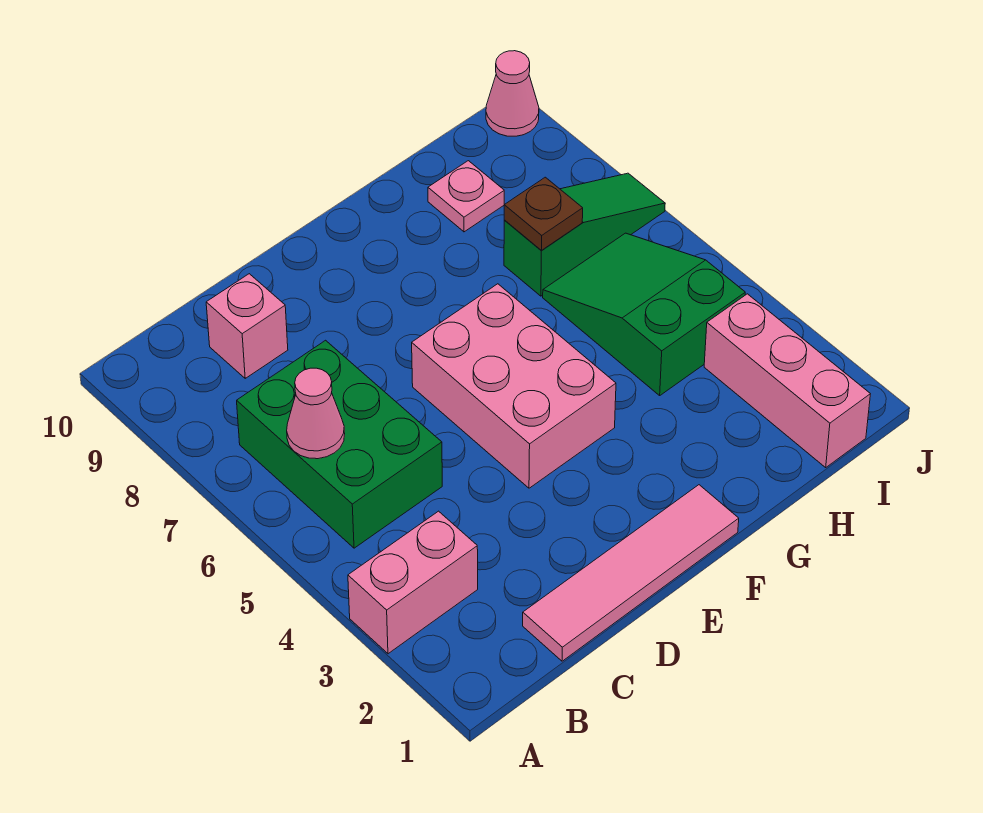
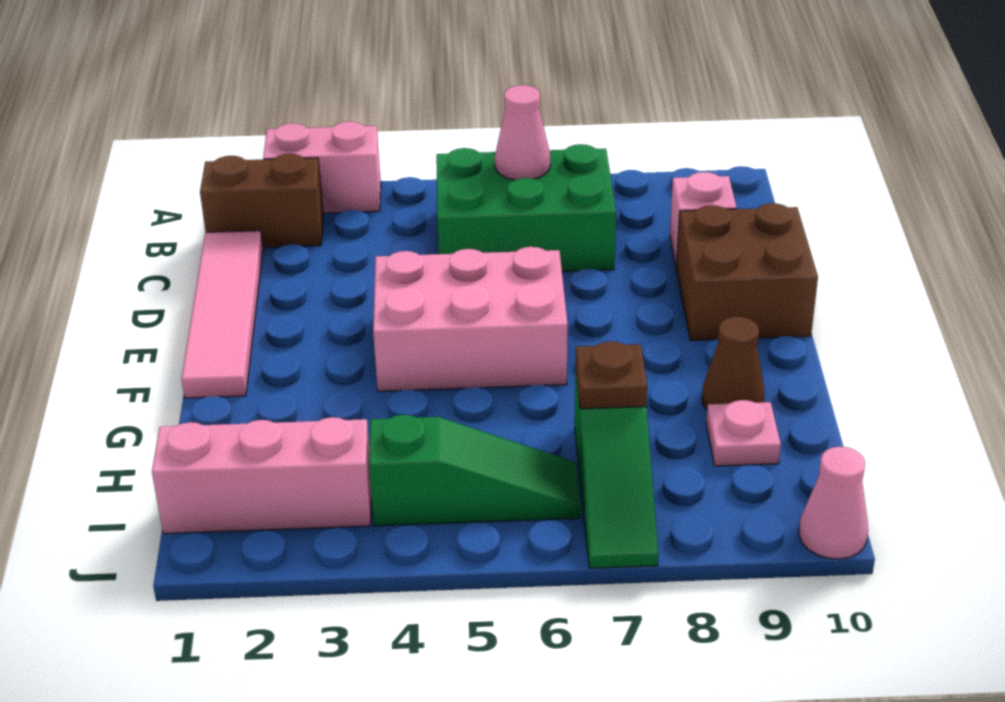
pink 1x2 brick [348,511,478,654] -> pink 1x2 brick turned to [263,121,381,213]
none -> brown 1x2 brick [200,154,323,248]
none -> brown 2x2 brick [676,203,818,341]
none -> brown 1x1 cone [702,317,765,410]
green 2x3 slope [543,233,745,395] -> green 1x3 slope [369,415,581,526]

